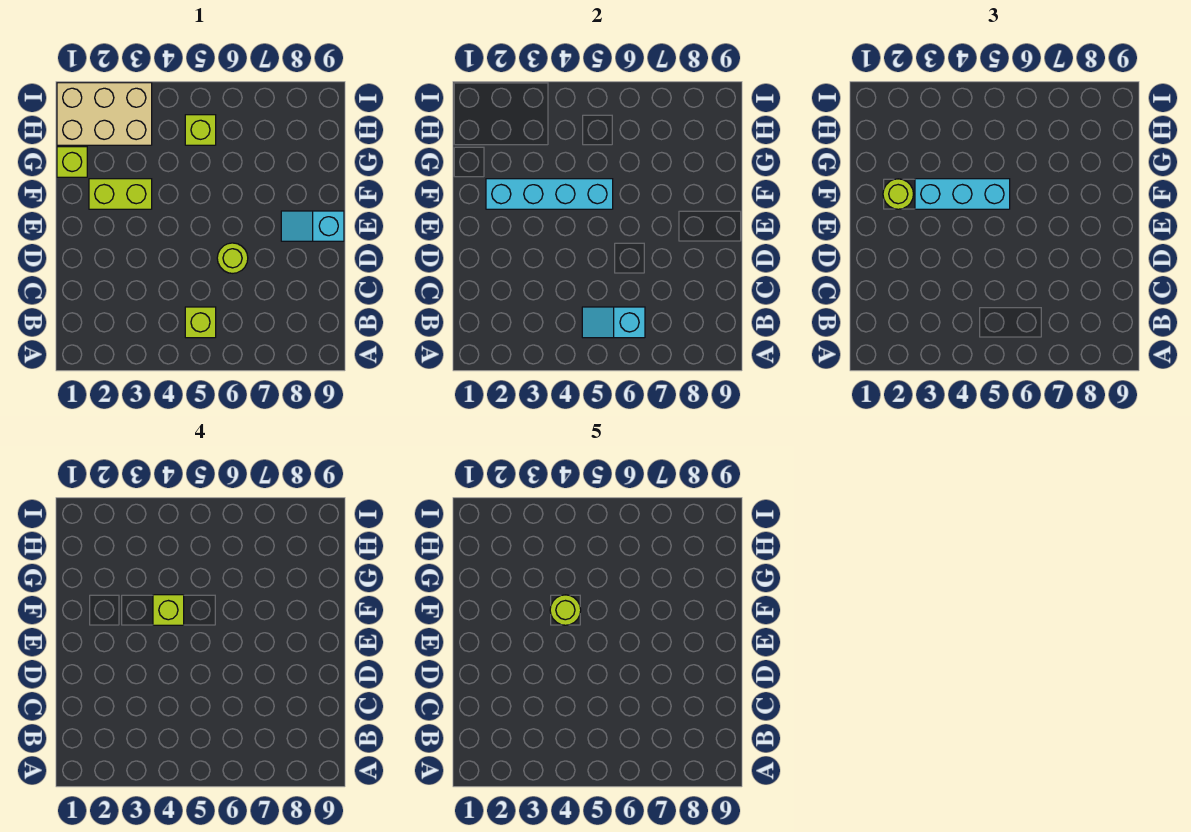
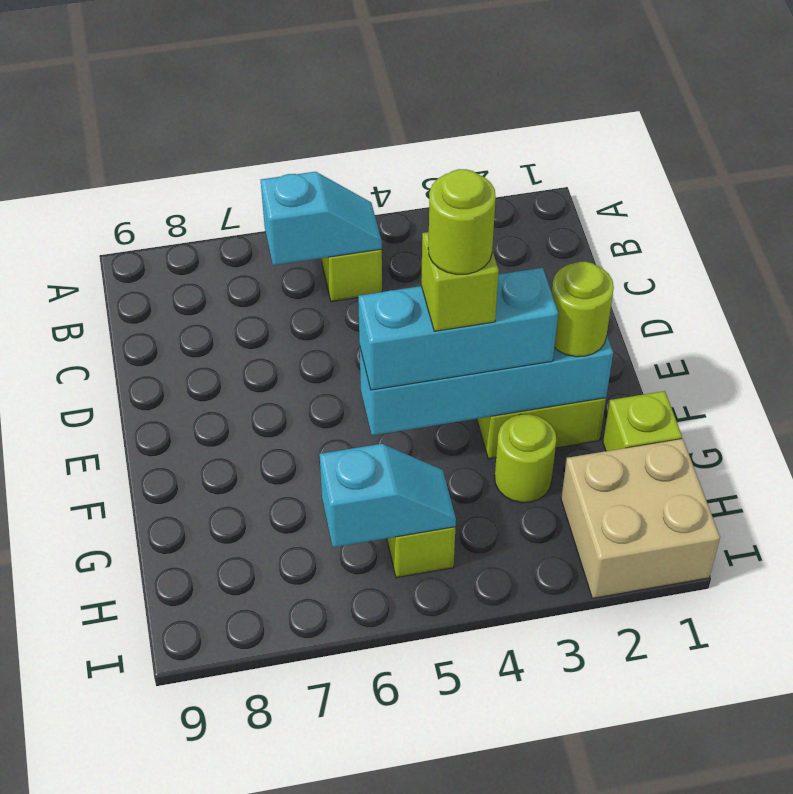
lime 1x1 round brick [217,243,248,273] -> lime 1x1 round brick moved to [495,414,556,503]
cyan 1x2 slope [281,211,344,241] -> cyan 1x2 slope moved to [319,444,456,547]
tan 2x3 brick [57,83,152,145] -> tan 2x2 brick [561,439,720,598]

